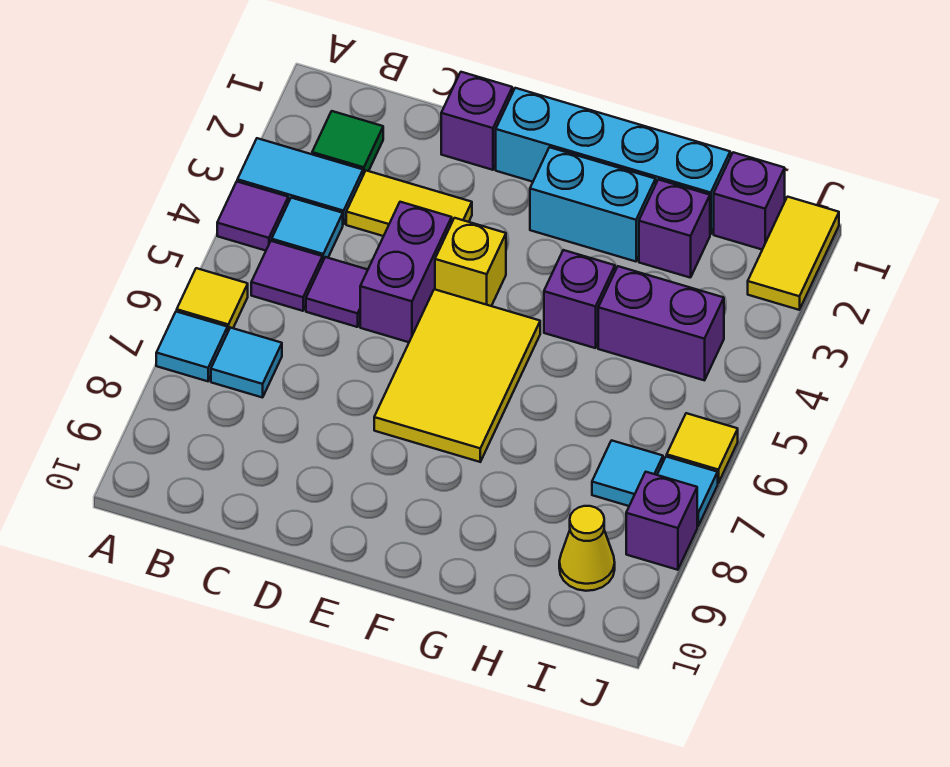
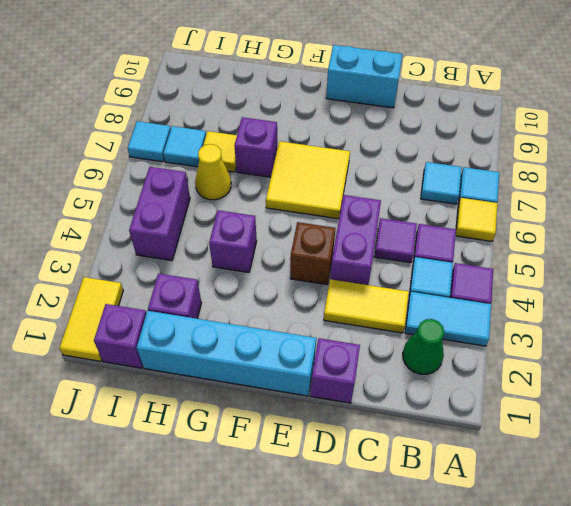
green 1x1 tile [312,111,383,175] -> green 1x1 cone [403,319,444,374]
yellow 1x1 brick [435,218,506,306] -> brown 1x1 brick [290,222,335,285]
yellow 2x3 tile [374,289,540,462] -> yellow 2x2 tile [266,141,350,219]
cyan 1x2 brick [530,147,656,261] -> cyan 1x2 brick moved to [326,45,402,108]
purple 1x2 brick [598,266,724,380] -> purple 1x2 brick turned to [129,167,190,261]
yellow 1x1 cone [559,506,615,591] -> yellow 1x1 cone moved to [195,144,231,200]
yellow 1x1 tile [667,413,738,483] -> yellow 1x1 tile moved to [203,131,237,172]
purple 1x1 brick [626,472,697,570] -> purple 1x1 brick moved to [234,117,277,177]

